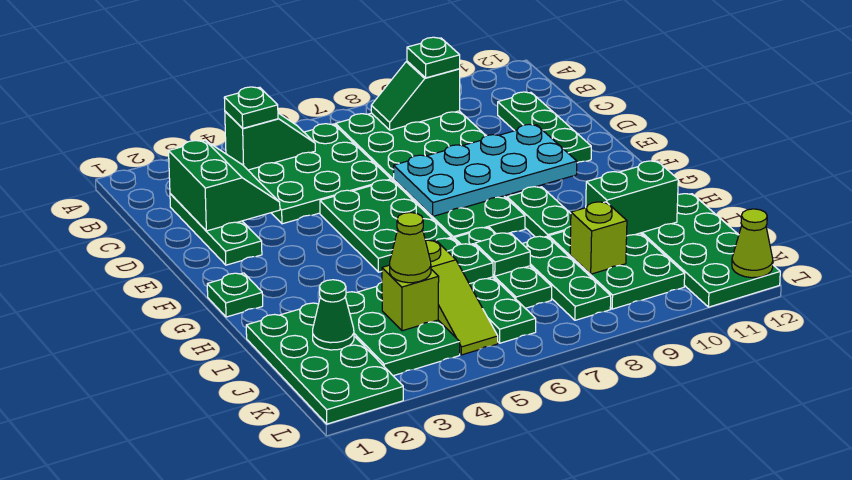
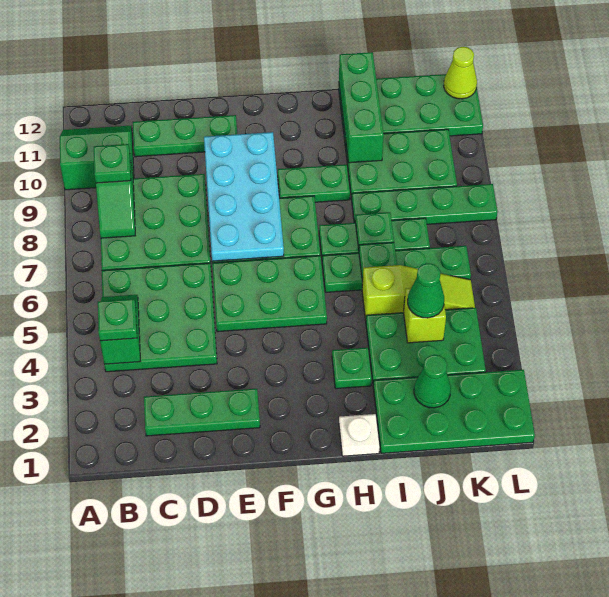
green 2x2 slope [169,141,280,231] -> green 2x2 slope moved to [60,126,134,190]
green 1x1 plate [207,273,263,317] -> green 1x1 plate moved to [332,348,372,389]
none -> white 1x1 plate [339,414,380,456]
green 1x3 plate [522,236,611,320] -> green 1x4 plate [351,184,497,224]
green 1x2 brick [586,161,678,236] -> green 1x3 brick [339,52,384,163]
lime 1x1 cone [390,212,431,283] -> green 1x1 cone [408,263,444,318]
lime 1x1 brick [570,202,627,274] -> none

